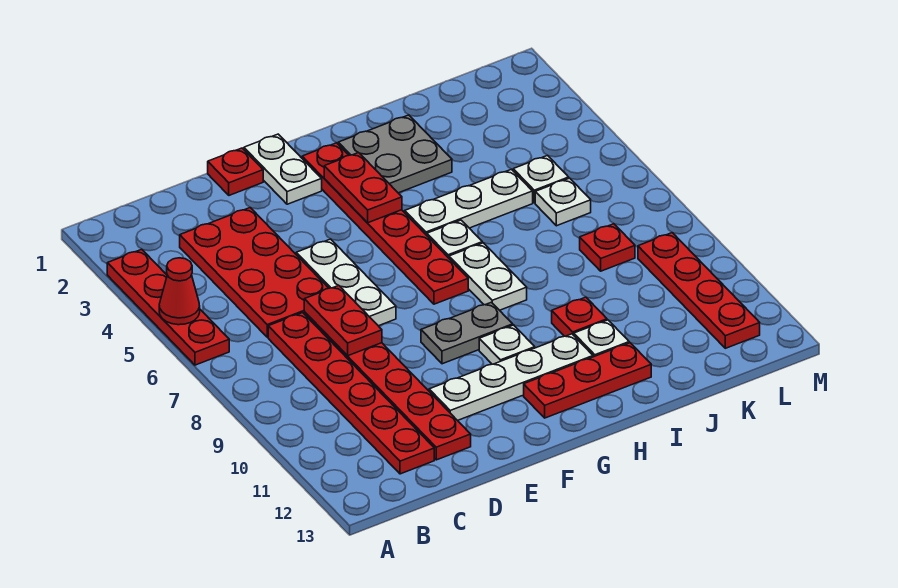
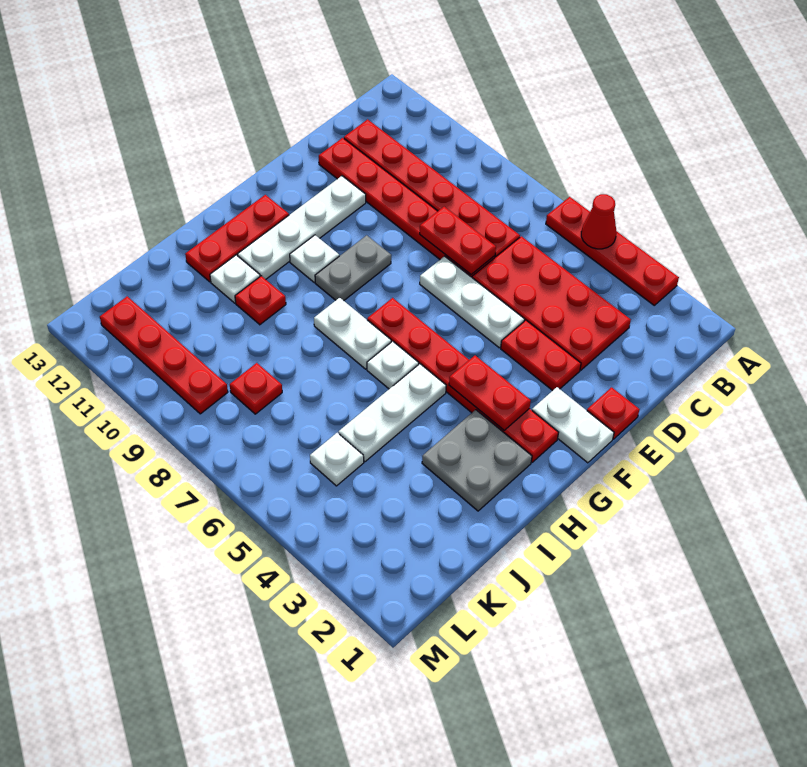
none -> red 1x2 plate [501,320,581,391]
white 1x1 plate [535,178,591,226] -> none

